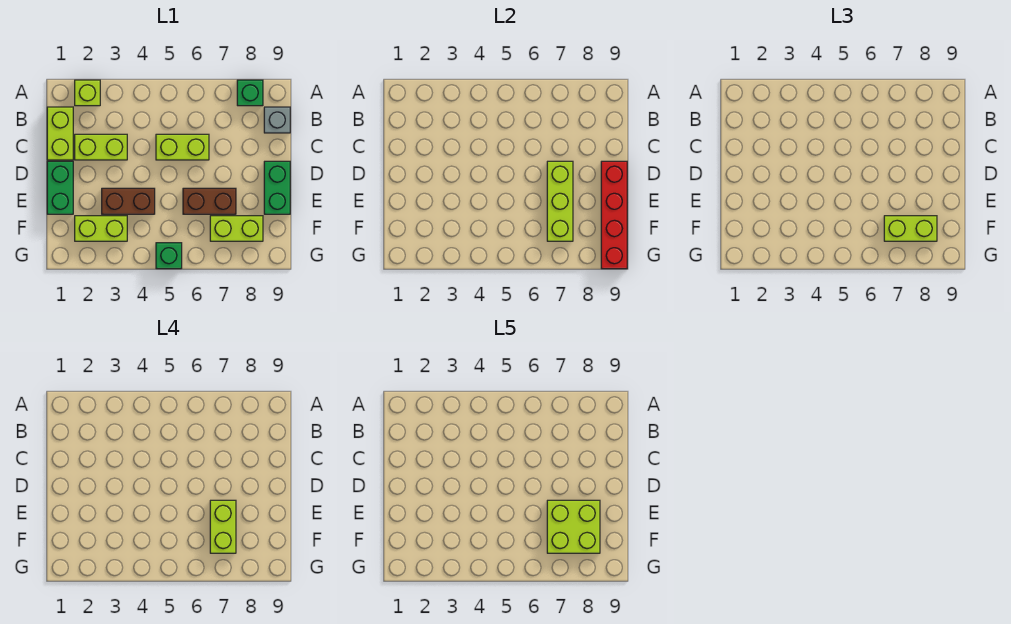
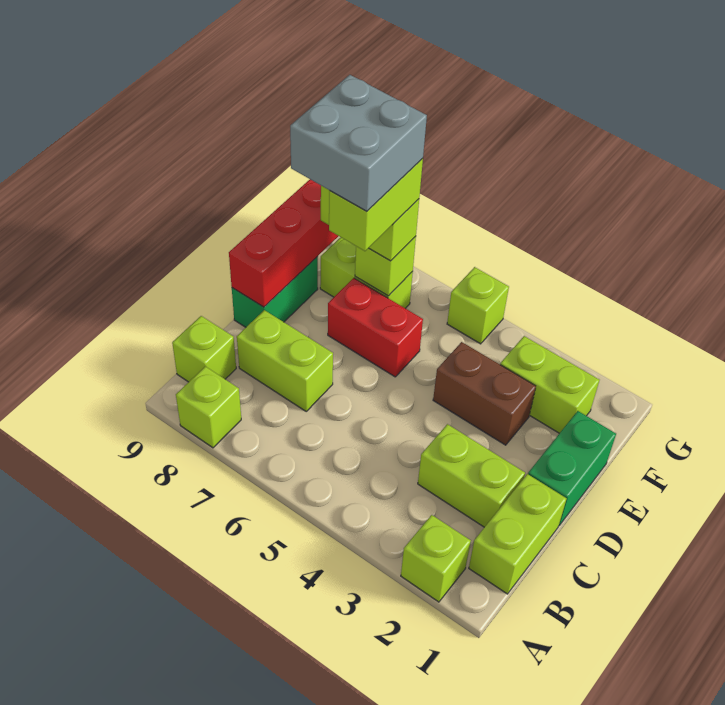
green 1x1 brick [237,80,263,106] -> lime 1x1 brick [176,366,241,448]
grey 1x1 brick [264,107,290,133] -> lime 1x1 brick [172,316,236,382]
lime 1x2 brick [156,134,209,160] -> lime 1x2 brick moved to [237,310,333,411]
lime 1x3 brick [547,161,573,241] -> lime 1x1 brick [355,236,416,296]
brown 1x2 brick [183,188,236,214] -> red 1x2 brick [328,278,423,377]
lime 2x2 brick [547,500,600,553] -> grey 2x2 brick [290,75,427,211]
green 1x1 brick [156,243,182,269] -> lime 1x1 brick [447,267,509,344]

